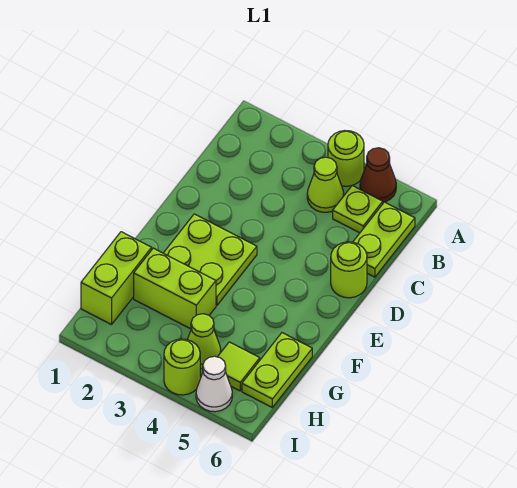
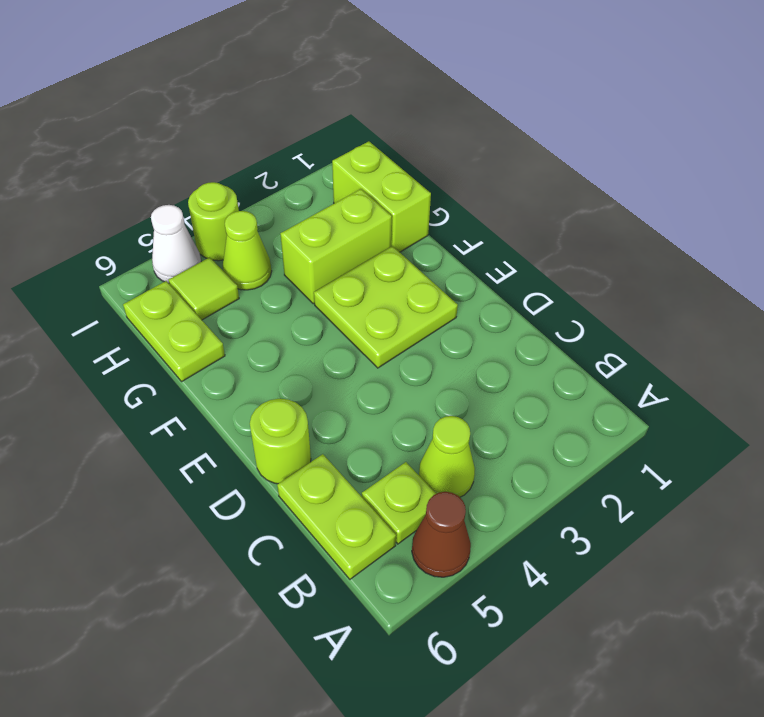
lime 1x1 round brick [328,131,364,186] -> none

